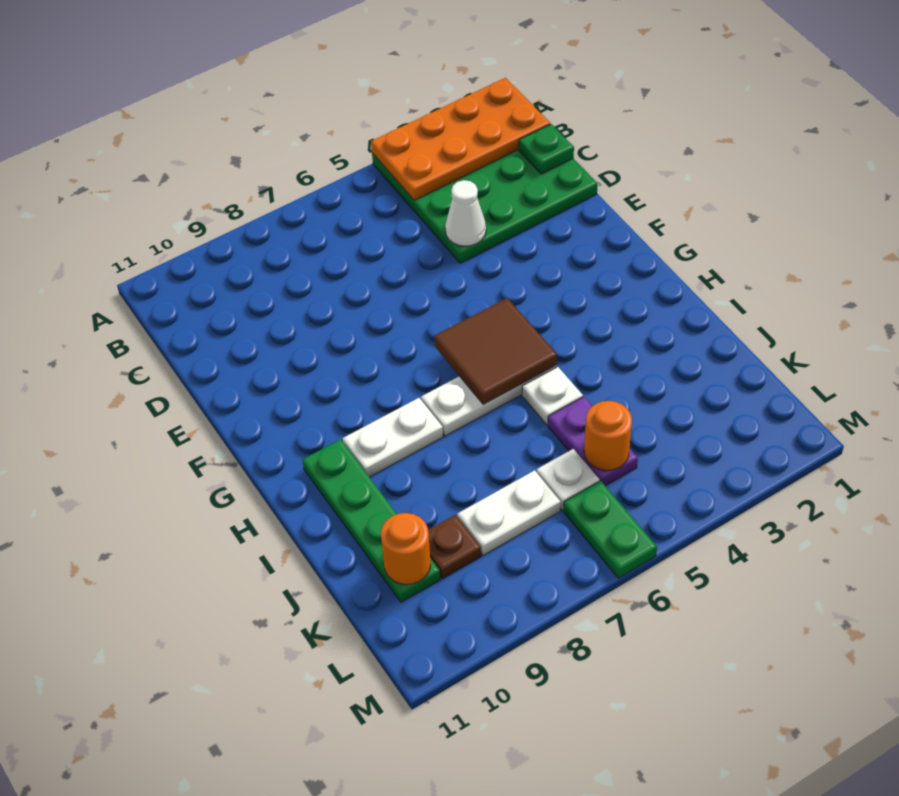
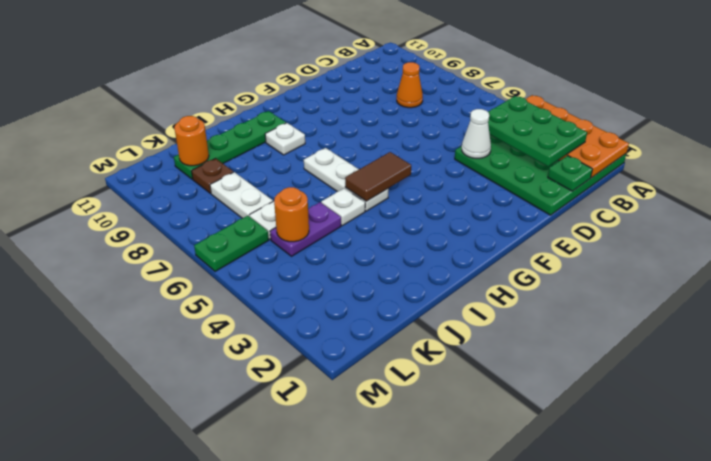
none -> green 2x3 plate [488,96,587,166]
none -> orange 1x1 cone [397,62,423,108]
brown 2x2 tile [434,298,557,405] -> brown 1x2 tile [345,152,411,201]
white 1x2 plate [343,398,443,477] -> white 1x1 plate [265,123,305,155]

